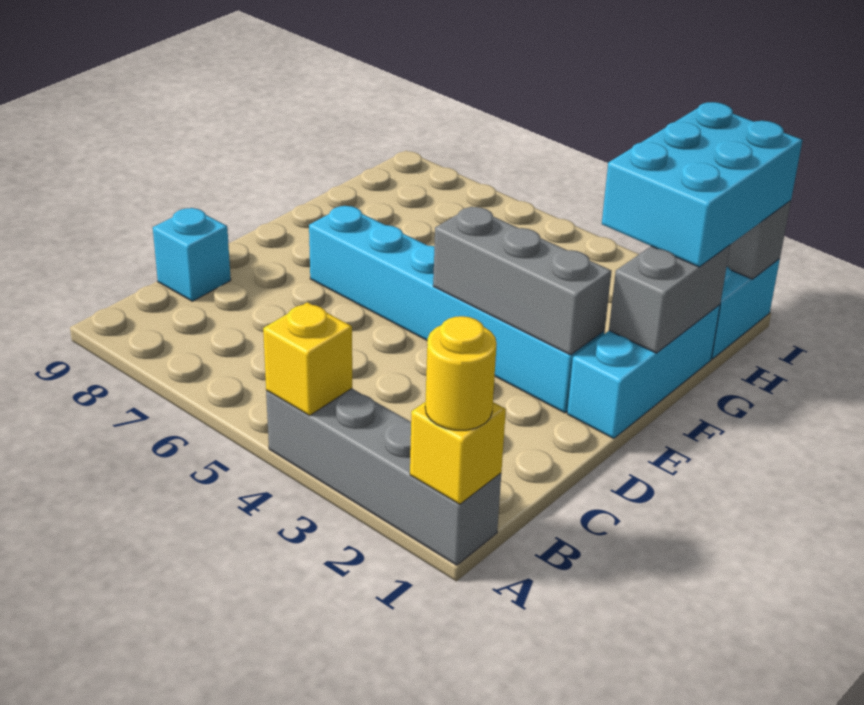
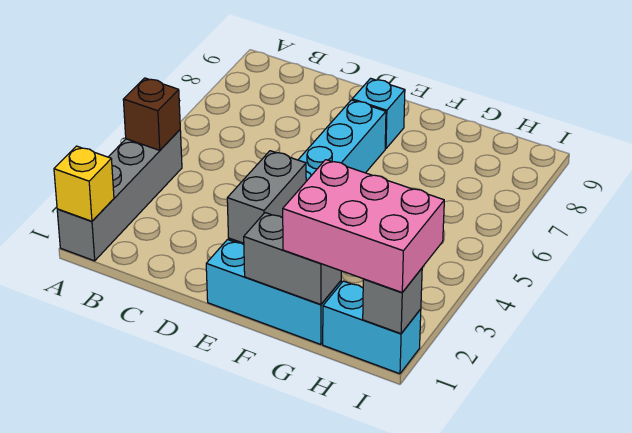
yellow 1x1 round brick [425,316,497,430] -> none
yellow 1x1 brick [263,302,352,415] -> brown 1x1 brick [123,78,180,150]
cyan 1x1 brick [153,208,231,301] -> cyan 1x1 brick moved to [352,78,405,149]
grey 1x3 brick [433,207,611,355] -> grey 1x2 brick [227,151,306,243]
cyan 2x3 brick [602,102,803,267] -> pink 2x3 brick [283,160,444,292]

